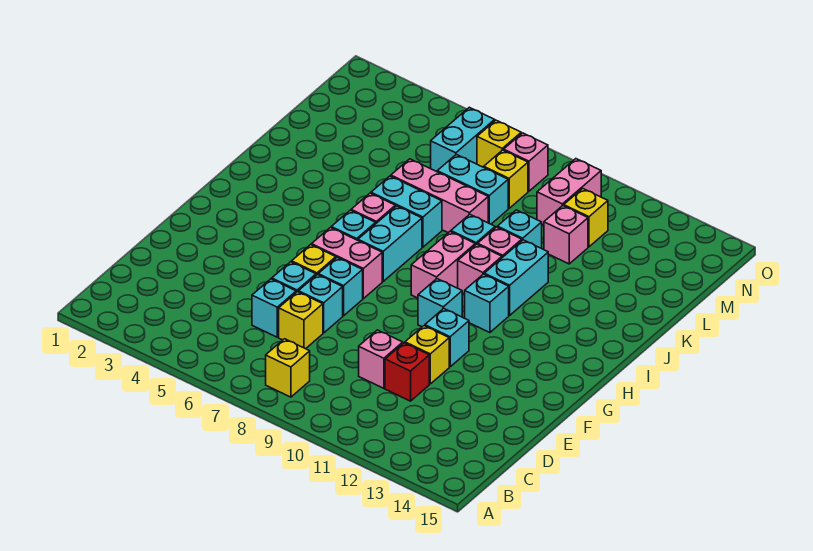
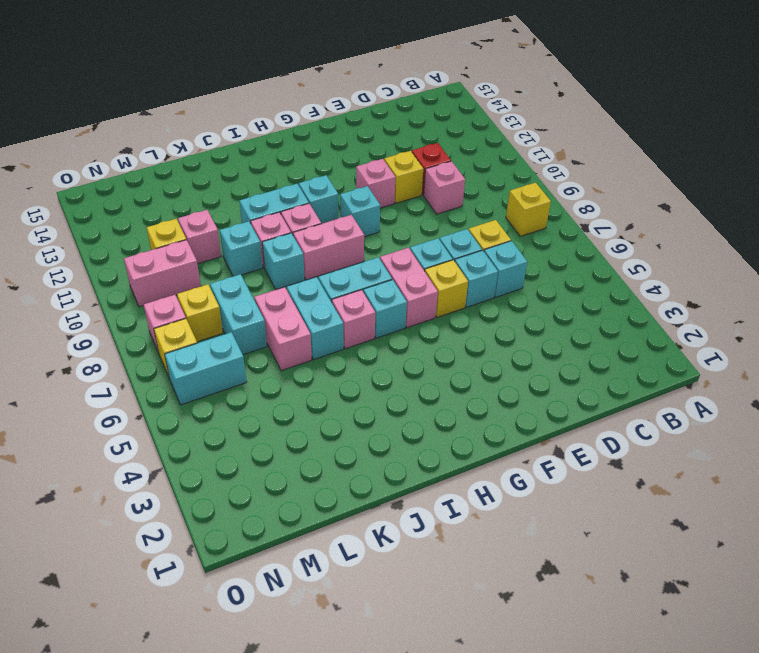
cyan 1x1 brick [425,309,469,367] -> pink 1x1 brick [356,159,395,208]
pink 1x3 brick [391,159,488,233] -> pink 1x2 brick [254,287,312,371]

